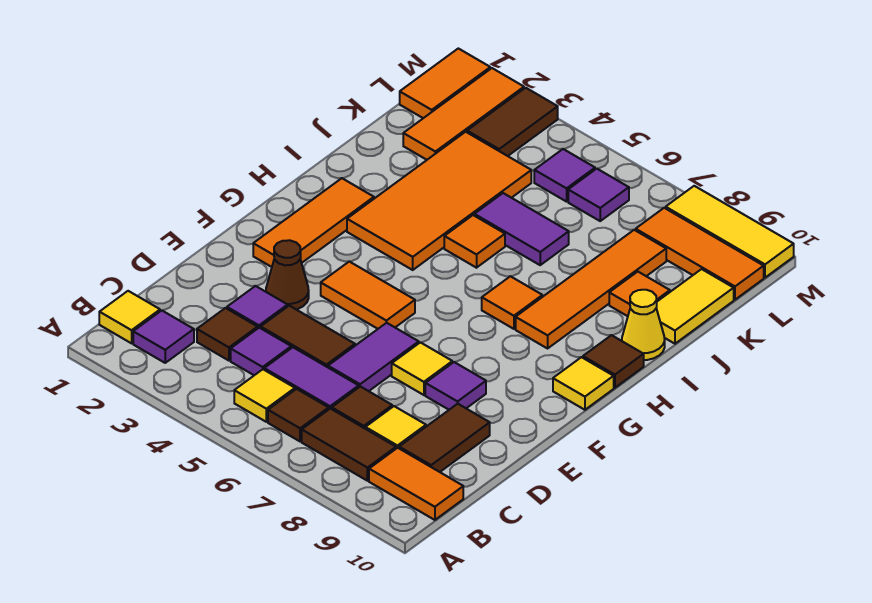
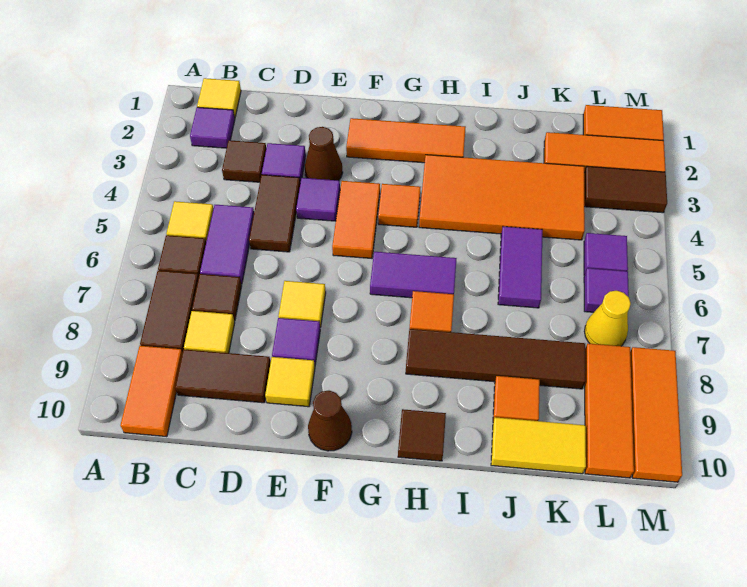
purple 1x1 tile [231,328,291,375] -> purple 1x1 tile moved to [296,178,340,221]
purple 1x2 tile [328,323,419,391] -> purple 1x2 tile moved to [370,252,457,298]
none -> brown 1x1 cone [308,391,352,451]
yellow 1x1 tile [553,357,614,410] -> yellow 1x1 tile moved to [265,357,315,407]
orange 1x4 tile [516,230,666,348] -> brown 1x4 tile [406,329,585,389]
orange 1x1 tile [444,215,505,268] -> orange 1x1 tile moved to [378,184,420,227]
yellow 1x1 cone [622,290,665,360] -> yellow 1x1 cone moved to [584,291,631,346]
yellow 1x3 tile [666,186,794,278] -> orange 1x3 tile [630,347,682,482]

